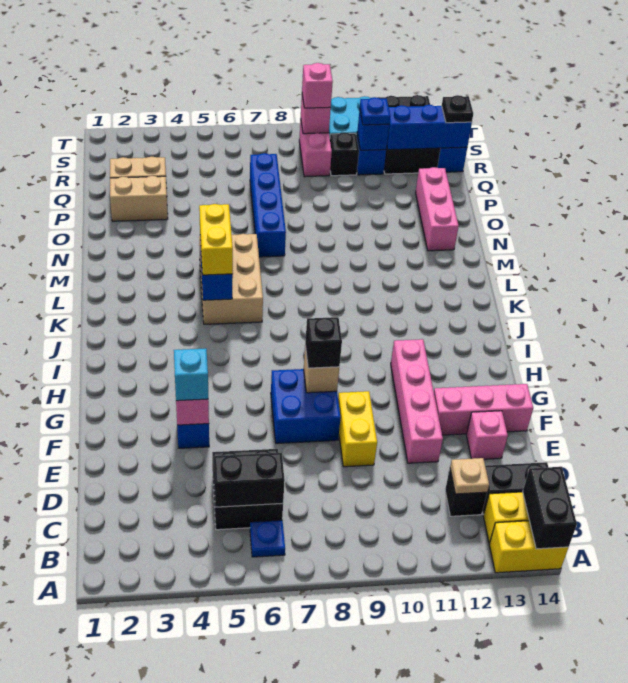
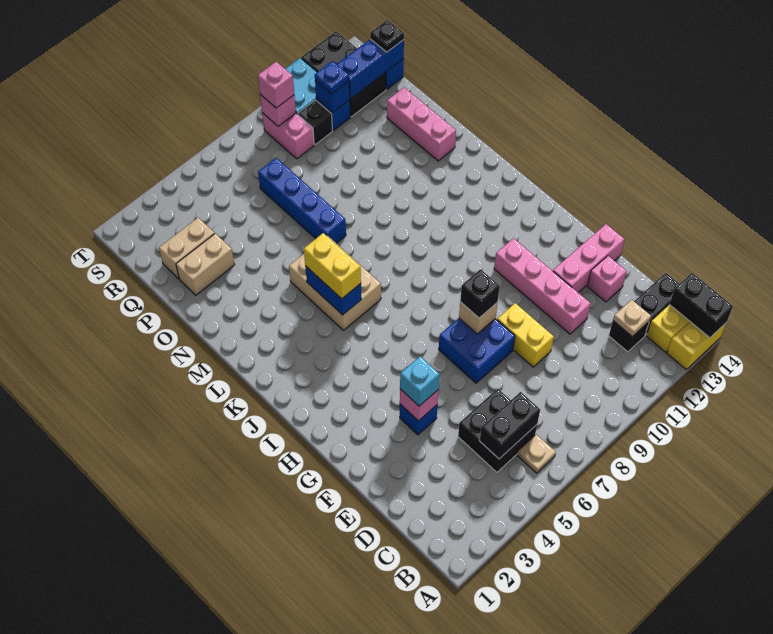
blue 1x1 plate [250,520,285,557] -> tan 1x1 plate [517,435,556,473]

